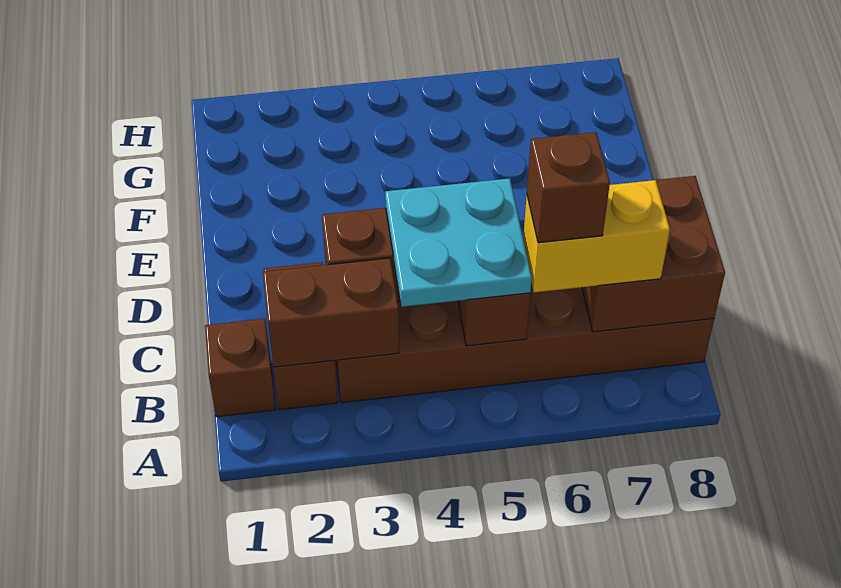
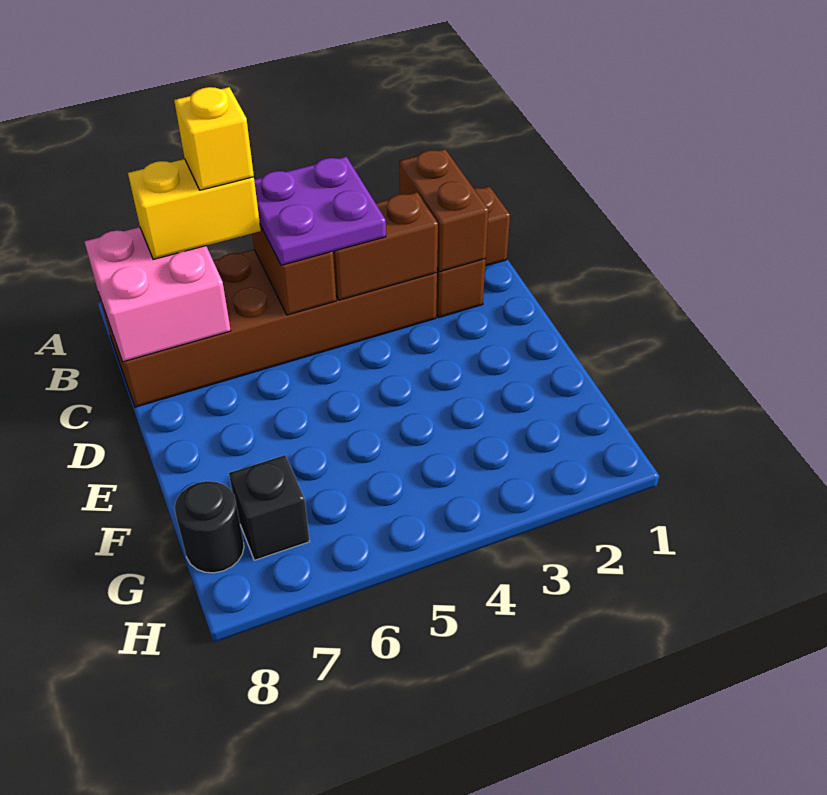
brown 1x2 brick [263,258,399,367] -> brown 1x2 brick turned to [399,149,489,272]
cyan 2x2 plate [385,178,532,307] -> purple 2x2 plate [254,157,386,265]
brown 1x1 brick [527,132,610,243] -> yellow 1x1 brick [174,87,254,190]
brown 2x2 brick [582,176,725,332] -> pink 2x2 brick [84,227,231,362]
none -> black 1x1 brick [229,455,310,560]
none -> black 1x1 round brick [175,481,244,573]

